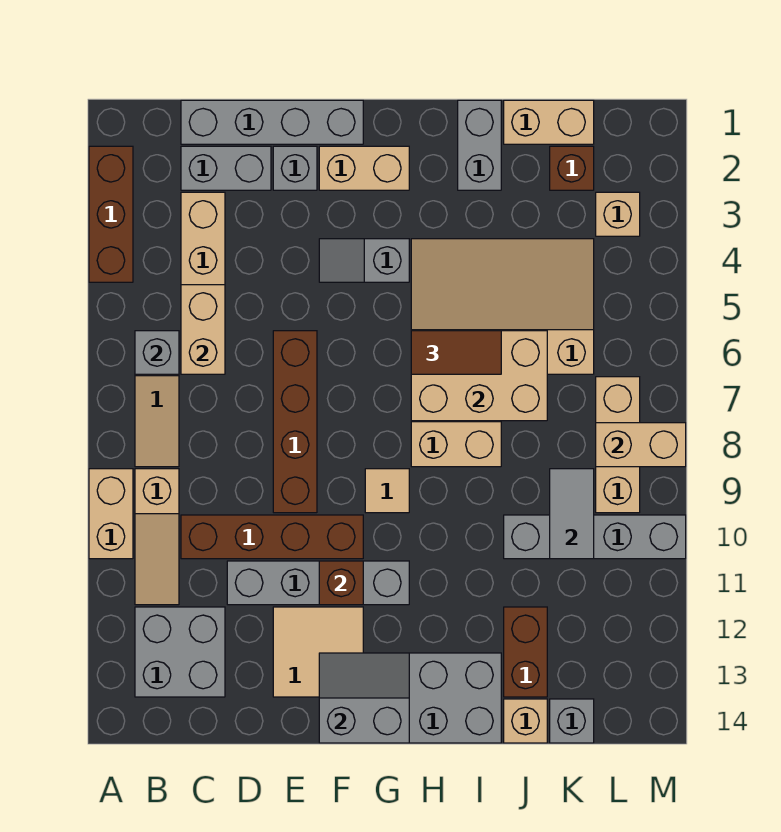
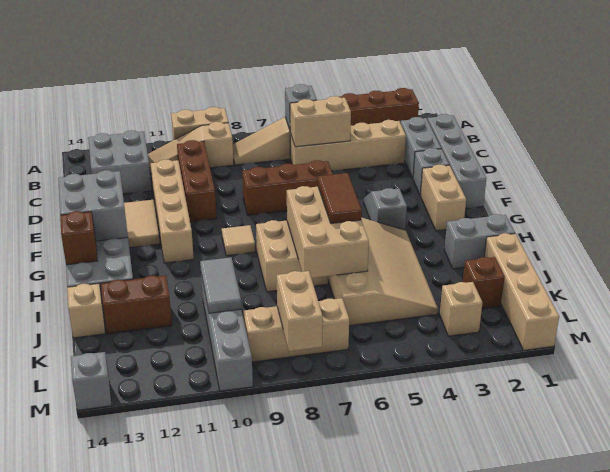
brown 1x4 brick [181,515,363,559] -> brown 1x3 brick [177,140,217,222]
grey 1x4 brick [227,561,409,605] -> tan 1x4 brick [151,159,194,263]
brown 1x4 brick [273,331,317,513] -> brown 1x3 brick [242,160,333,215]
brown 1x1 brick [319,561,363,605] -> brown 1x1 brick moved to [60,211,97,265]
grey 2x2 slope [319,653,409,743] -> grey 2x2 brick [58,170,128,241]
tan 1x2 brick [504,100,594,144] -> tan 1x4 brick [484,233,559,350]
grey 1x2 tile [550,469,594,559] -> grey 1x2 tile turned to [200,257,241,313]
grey 1x1 brick [550,699,594,743] -> grey 1x1 brick moved to [71,352,112,410]

